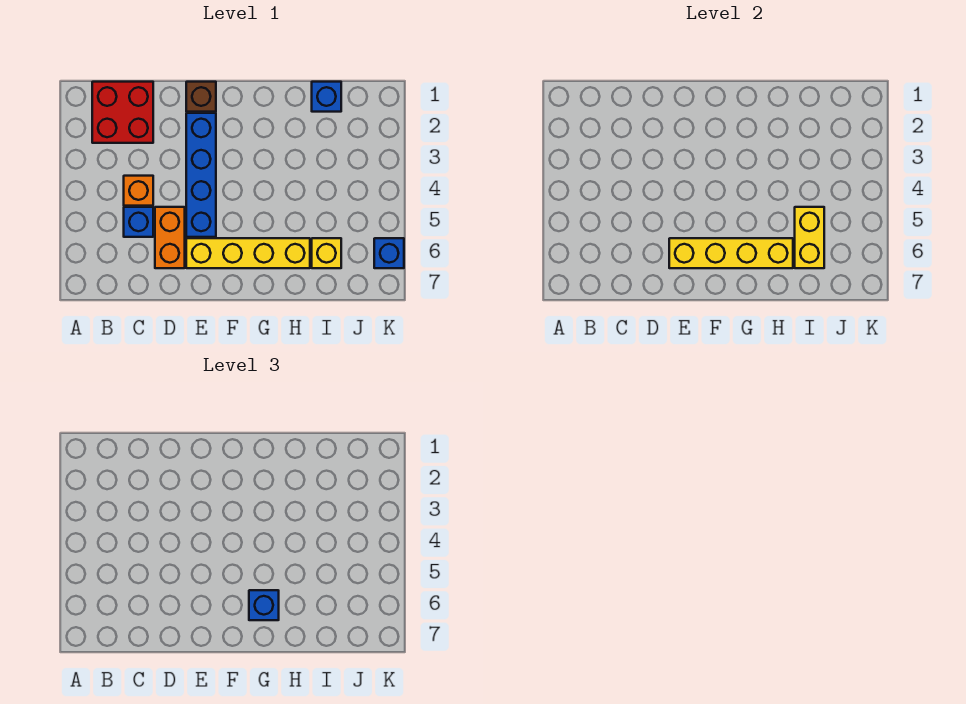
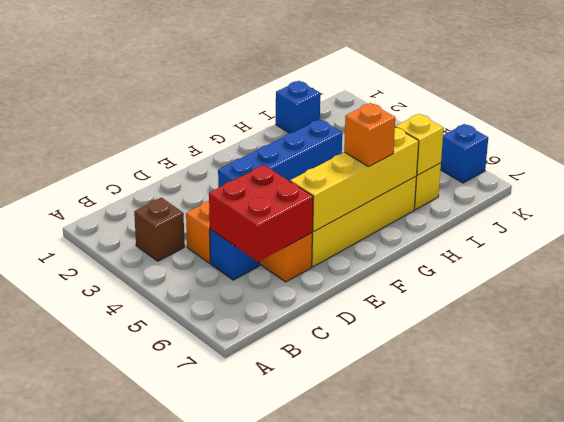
red 2x2 brick [92,82,153,143] -> red 2x2 brick moved to [209,165,313,262]
brown 1x1 brick [186,82,216,112] -> brown 1x1 brick moved to [134,198,185,261]
blue 1x4 brick [186,113,216,237] -> blue 1x4 brick turned to [218,119,342,188]
blue 1x1 brick [249,590,279,620] -> orange 1x1 brick [344,103,395,166]
yellow 1x2 brick [795,207,824,268] -> yellow 1x1 brick [396,114,444,175]

